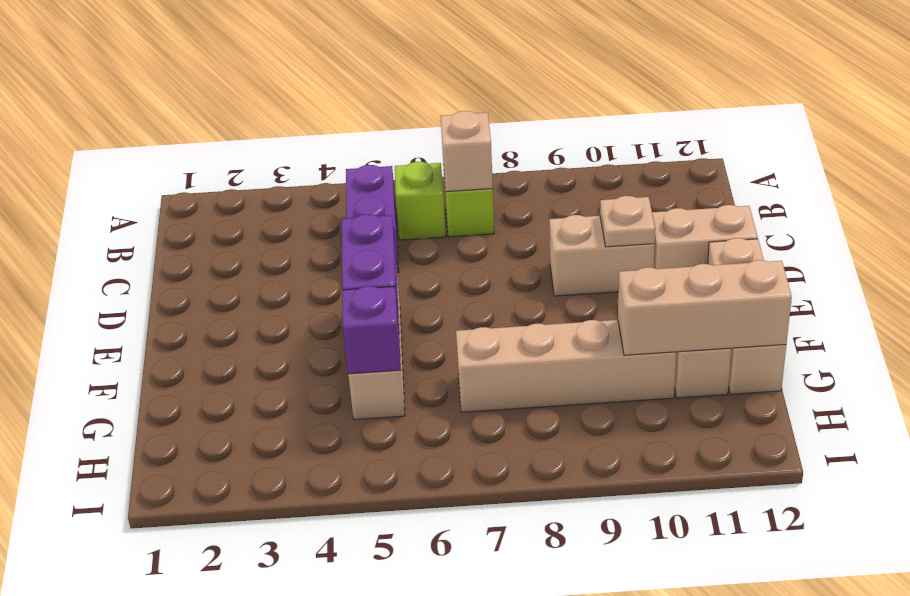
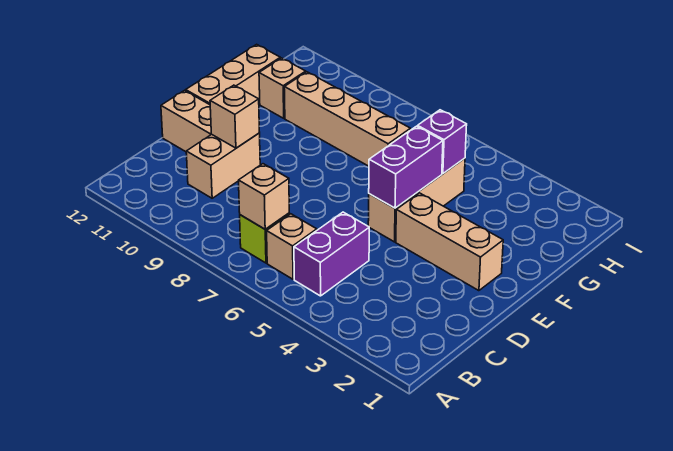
lime 1x1 brick [395,162,446,240] -> tan 1x1 brick [267,214,317,279]
tan 1x2 brick [549,215,655,296] -> tan 1x2 brick turned to [186,133,260,198]
tan 1x1 plate [600,196,655,247] -> tan 1x1 brick [210,85,260,148]
tan 1x3 brick [618,260,792,355] -> tan 1x3 brick moved to [396,193,503,291]

